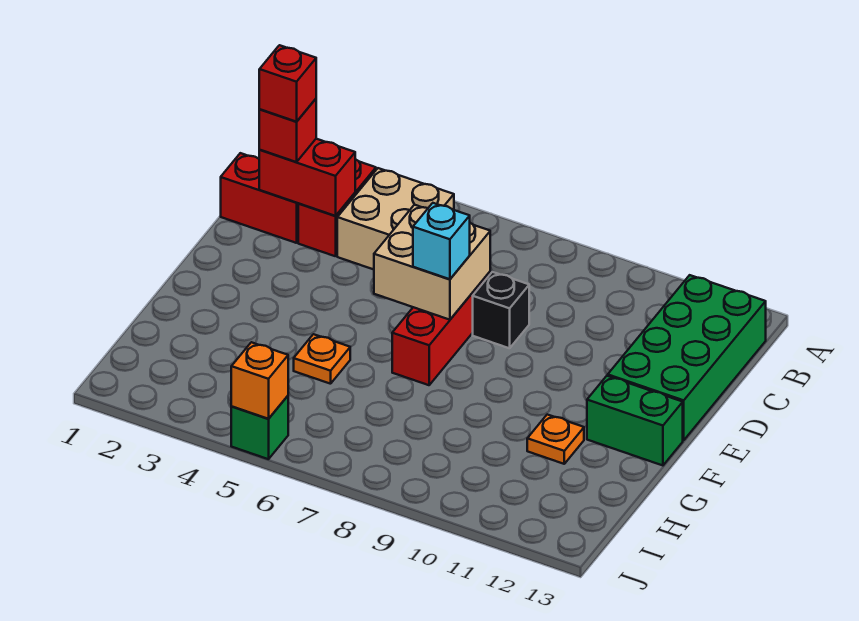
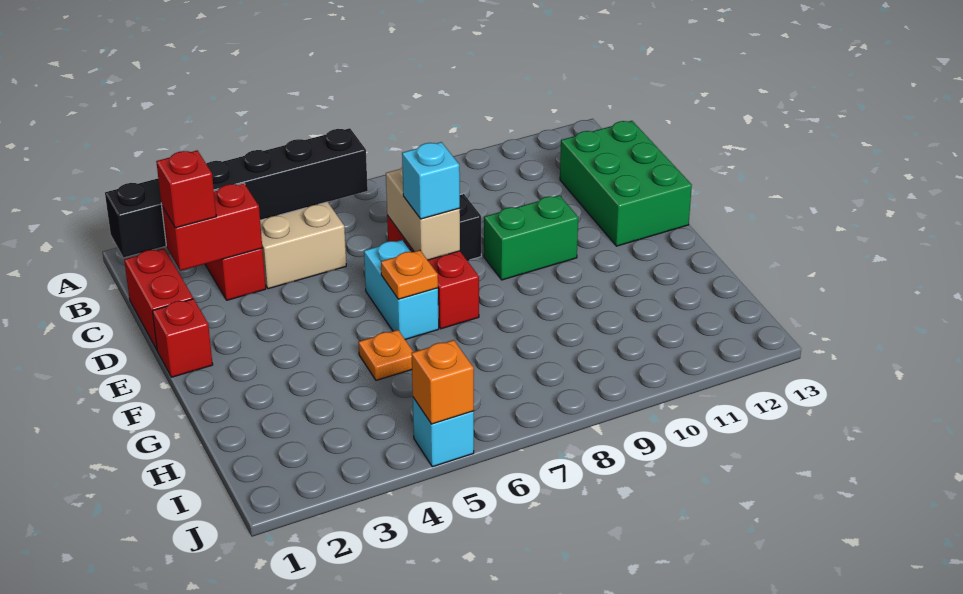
none -> black 1x6 brick [105,128,368,258]
green 2x4 brick [608,275,766,440] -> green 2x3 brick [560,121,692,246]
red 1x2 brick [221,153,299,243] -> red 1x2 brick turned to [124,248,193,350]
red 1x1 brick [259,45,316,122] -> red 1x1 brick moved to [152,299,213,377]
tan 2x2 brick [374,205,490,320] -> tan 1x2 brick [386,167,460,260]
none -> cyan 1x2 brick [364,240,439,339]
green 1x2 brick [587,376,683,465] -> green 1x2 brick moved to [484,195,578,280]
orange 1x1 plate [527,415,584,464] -> orange 1x1 plate moved to [381,250,438,299]
green 1x1 brick [231,396,288,459] -> cyan 1x1 brick [413,398,474,467]

